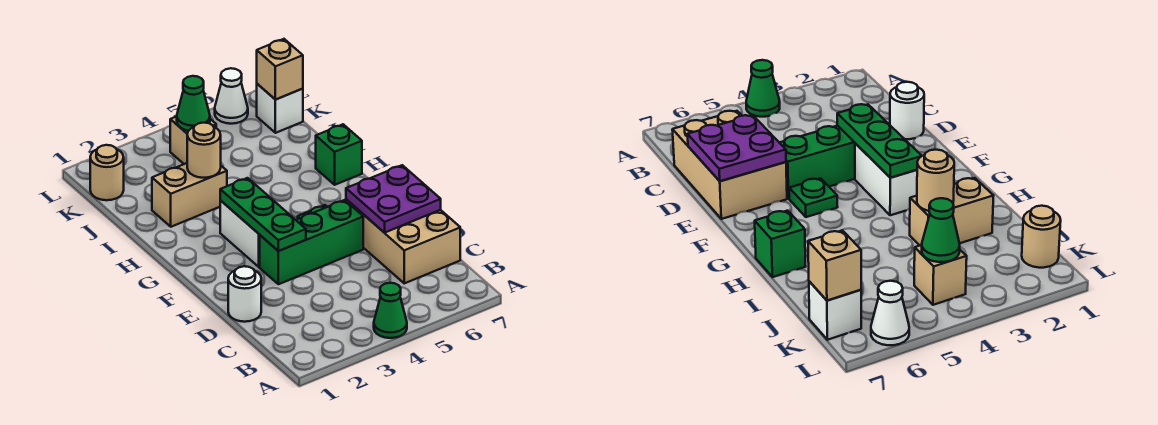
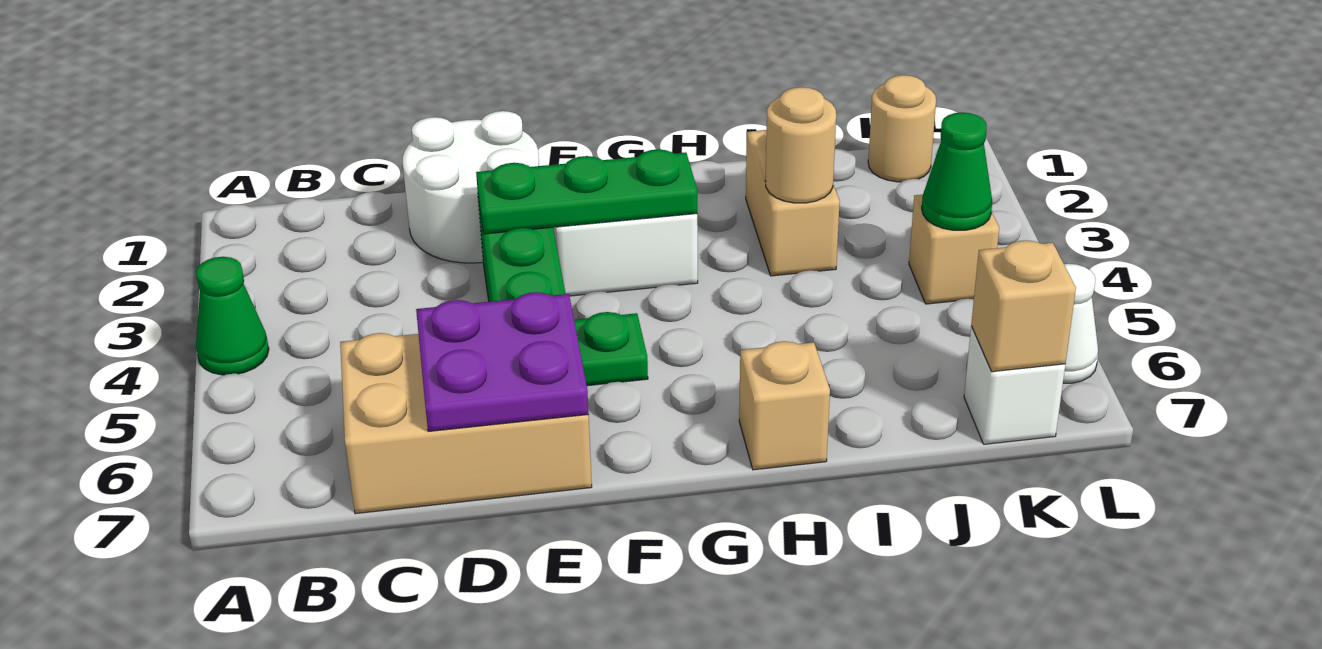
white 1x1 round brick [228,266,261,322] -> white 2x2 round brick [403,111,539,263]
green 1x1 brick [316,124,362,185] -> tan 1x1 brick [739,341,830,470]

